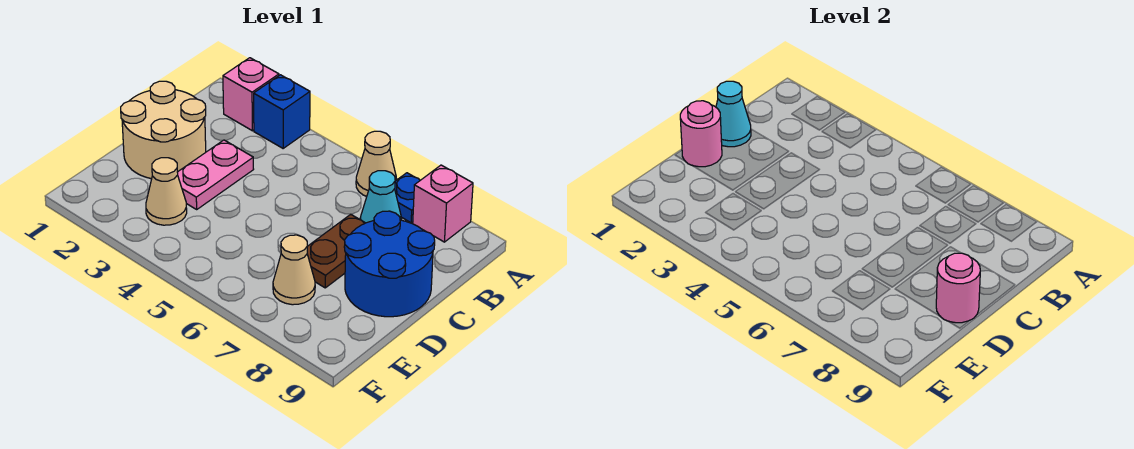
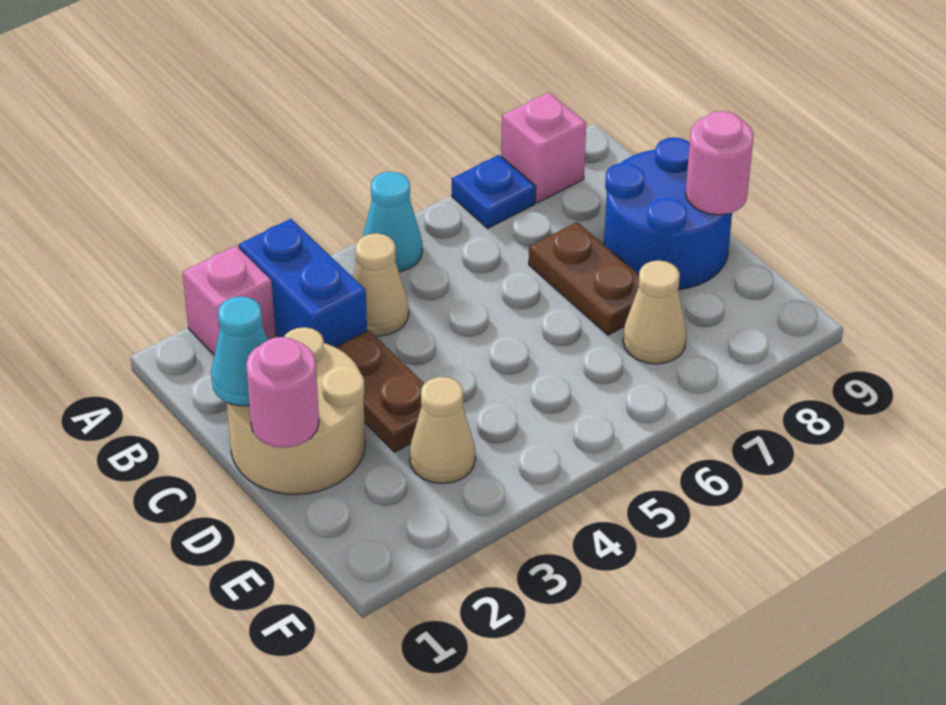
blue 1x1 brick [254,75,310,148] -> blue 1x2 brick [239,219,367,347]
tan 1x1 cone [356,131,397,196] -> tan 1x1 cone moved to [353,233,409,336]
cyan 1x1 cone [360,171,402,223] -> cyan 1x1 cone moved to [363,172,422,272]
pink 1x2 plate [177,140,254,209] -> brown 1x2 plate [336,330,424,452]

